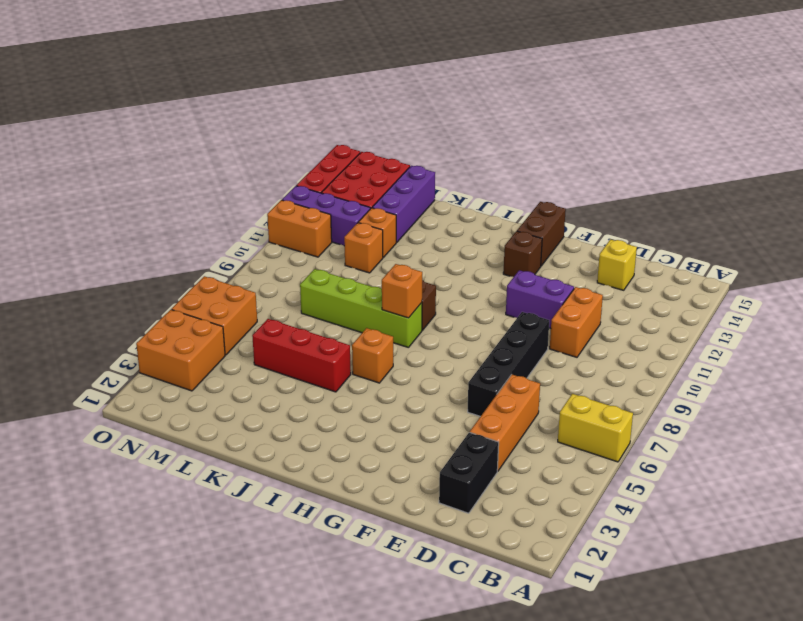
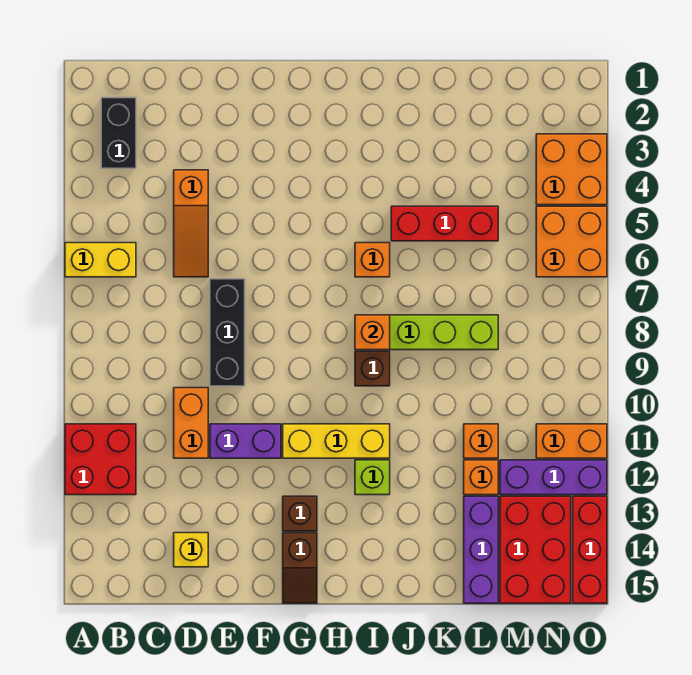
none -> red 2x2 brick [65,424,136,495]
black 1x2 brick [439,432,499,513] -> black 1x2 brick moved to [101,98,136,168]
orange 1x3 brick [470,374,540,471] -> orange 1x3 slope [174,170,208,277]
black 1x4 brick [468,312,549,417] -> black 1x3 brick [210,279,245,386]
none -> yellow 1x3 brick [283,424,390,458]
brown 1x2 brick [517,202,566,266] -> brown 1x2 slope [283,533,317,603]
none -> lime 1x1 brick [355,460,390,495]

